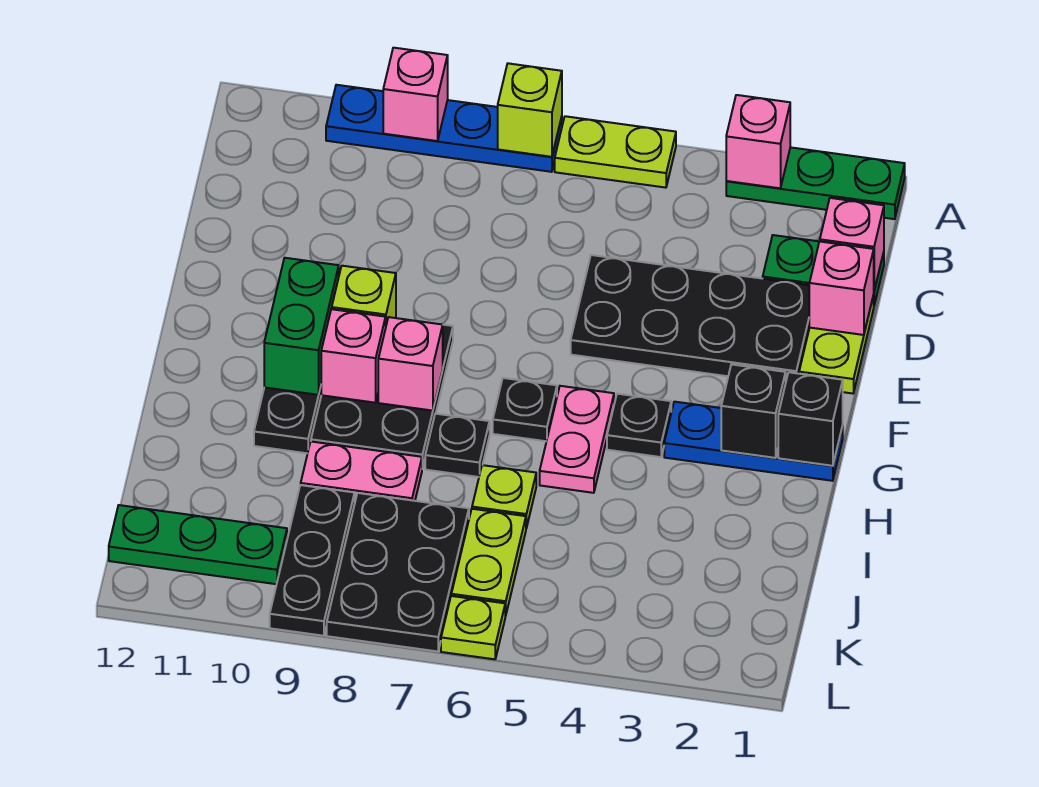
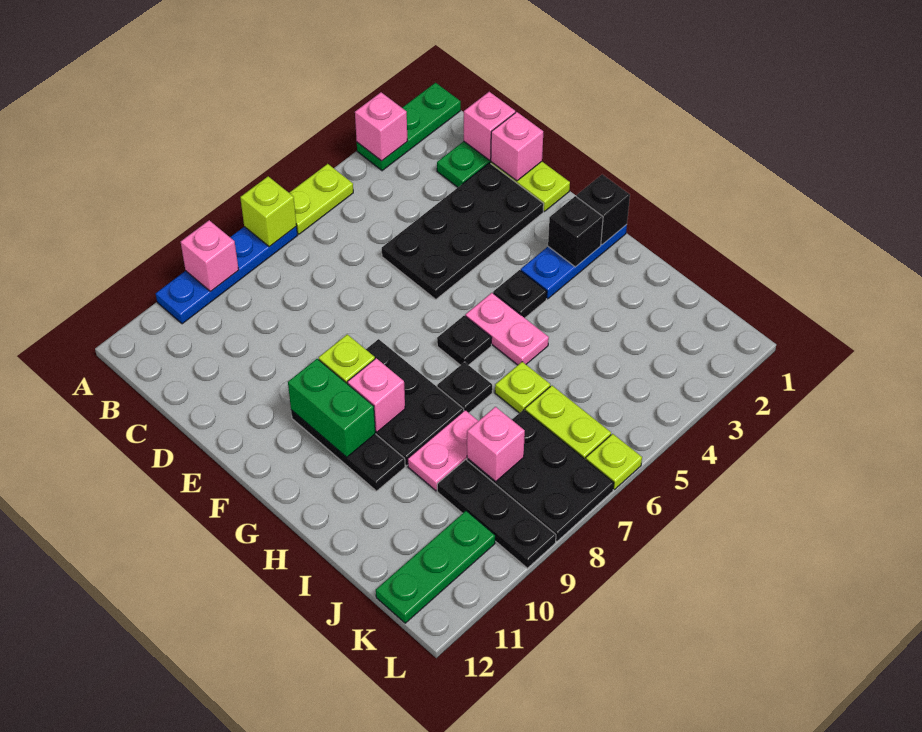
pink 1x1 brick [378,317,443,411] -> pink 1x1 brick moved to [467,407,525,482]

